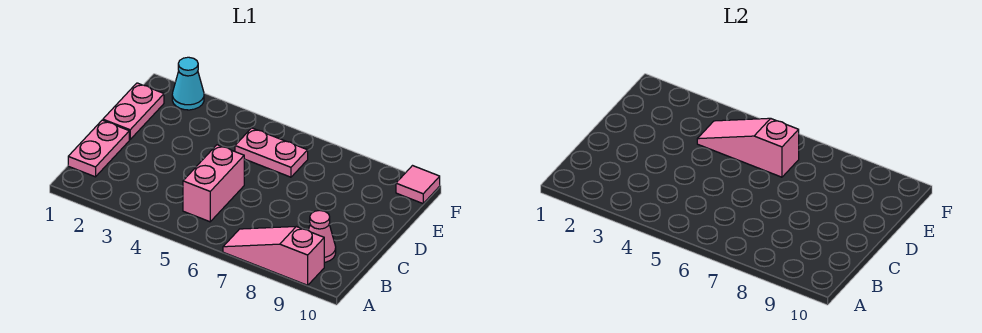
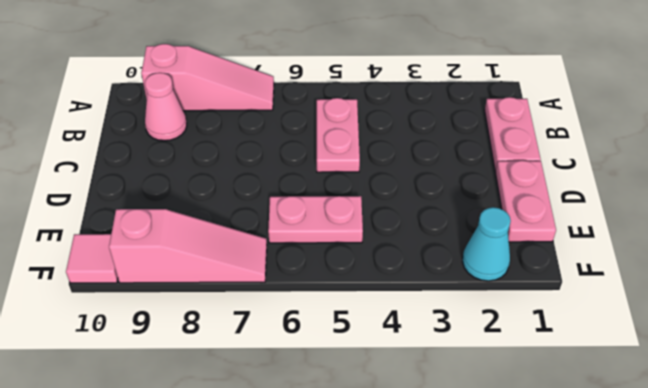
pink 1x2 brick [183,145,244,222] -> pink 1x2 plate [317,98,360,172]
pink 1x3 slope [697,118,799,177] -> pink 1x3 slope moved to [109,209,267,283]

